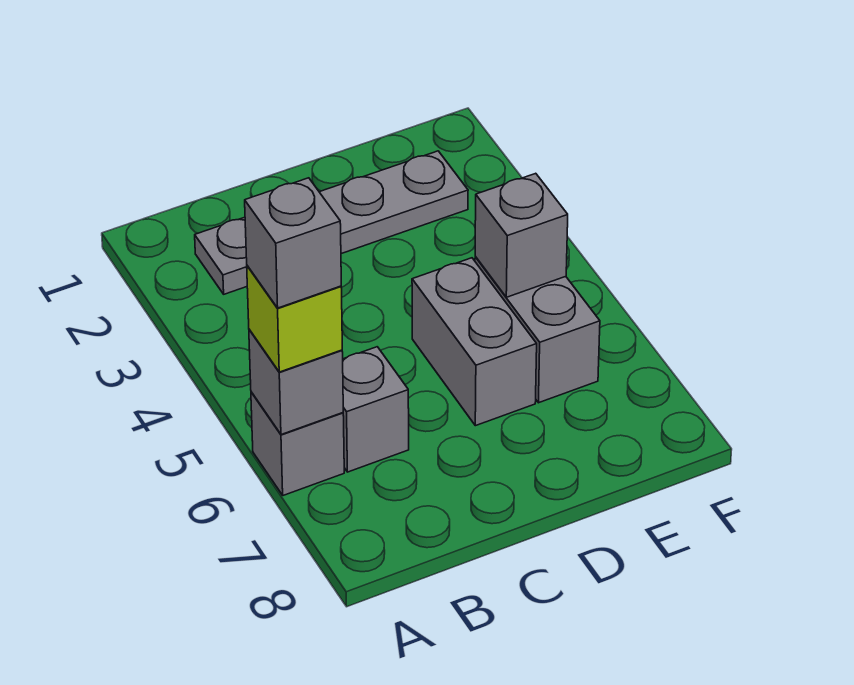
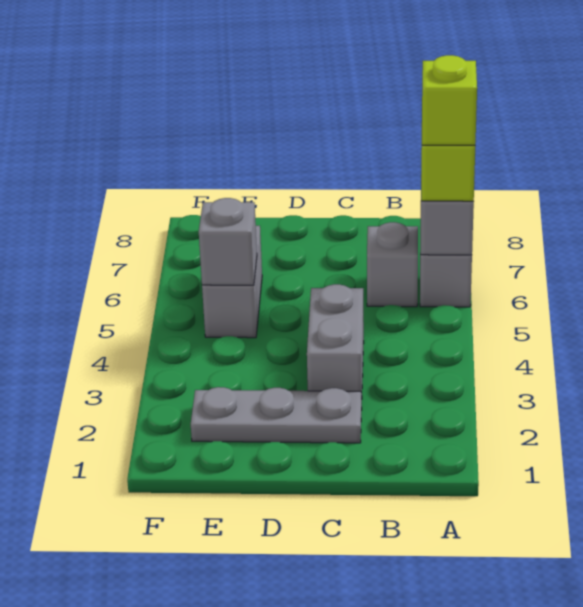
grey 1x1 brick [245,178,341,308] -> lime 1x1 brick [422,55,477,145]
grey 1x4 plate [195,151,468,294] -> grey 1x3 plate [191,387,362,443]
grey 1x2 brick [412,258,537,426] -> grey 1x2 brick moved to [307,284,364,399]

